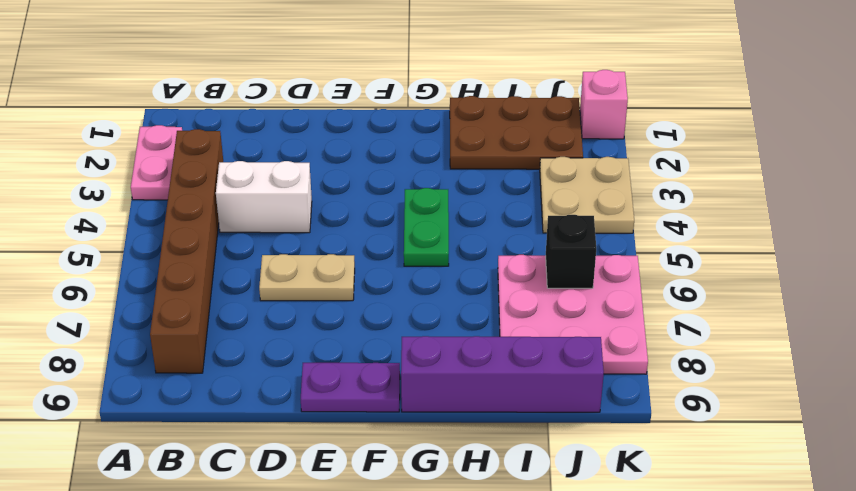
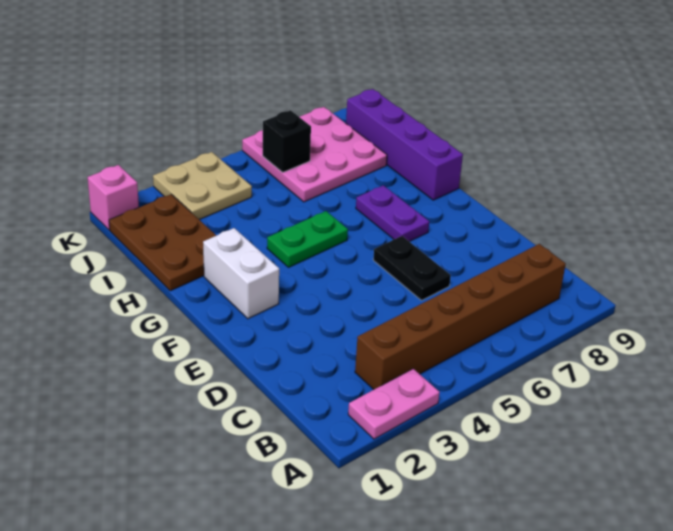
white 1x2 brick [216,161,312,233] -> white 1x2 brick moved to [203,228,279,319]
tan 1x2 plate [259,254,355,301] -> black 1x2 plate [373,236,451,300]
purple 1x2 plate [301,363,400,412] -> purple 1x2 plate moved to [356,185,429,242]

